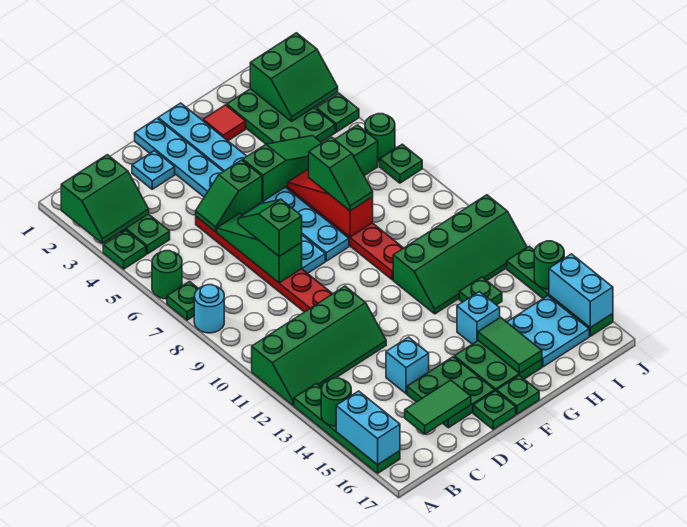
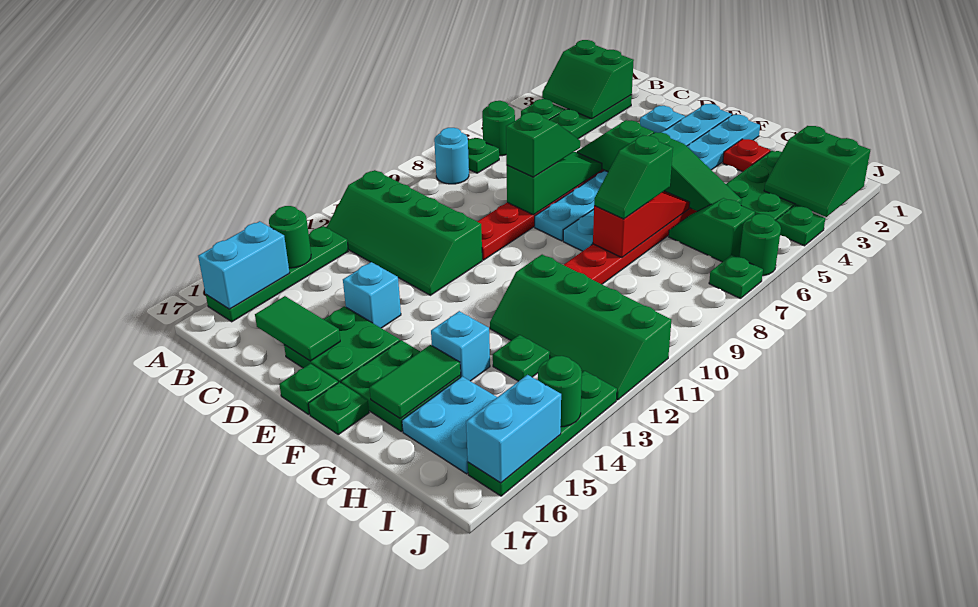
red 1x1 tile [203,105,246,141] -> red 1x1 plate [723,139,770,172]

